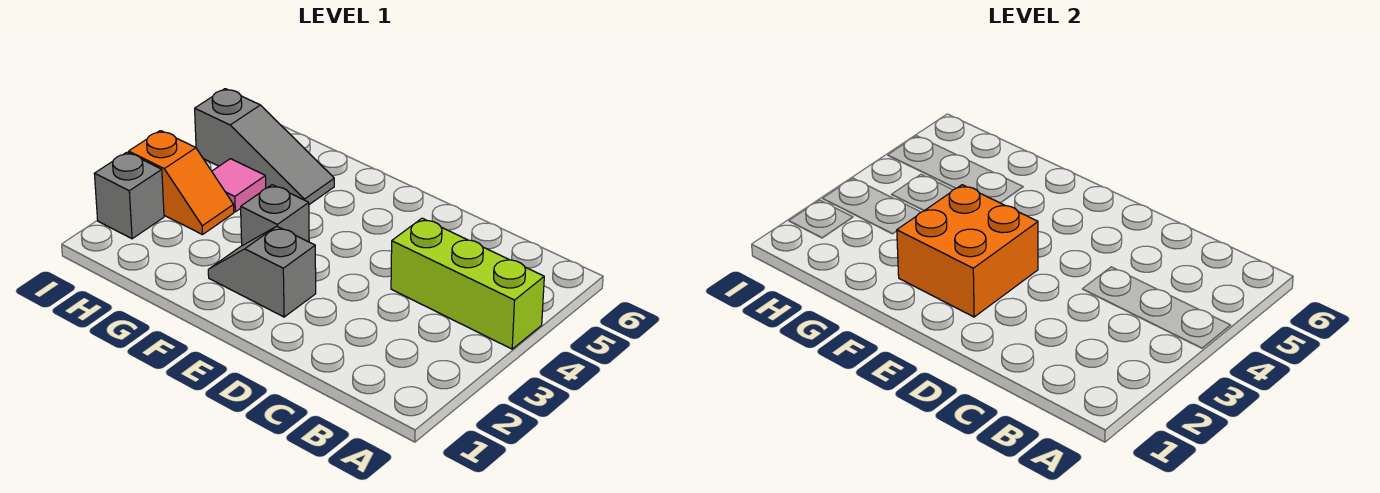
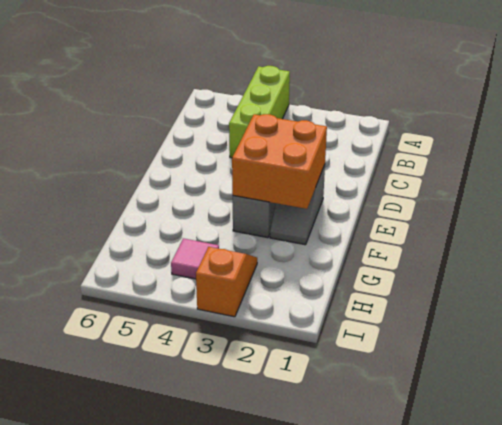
grey 1x3 slope [195,89,334,205] -> none
grey 1x1 brick [94,152,164,239] -> none

